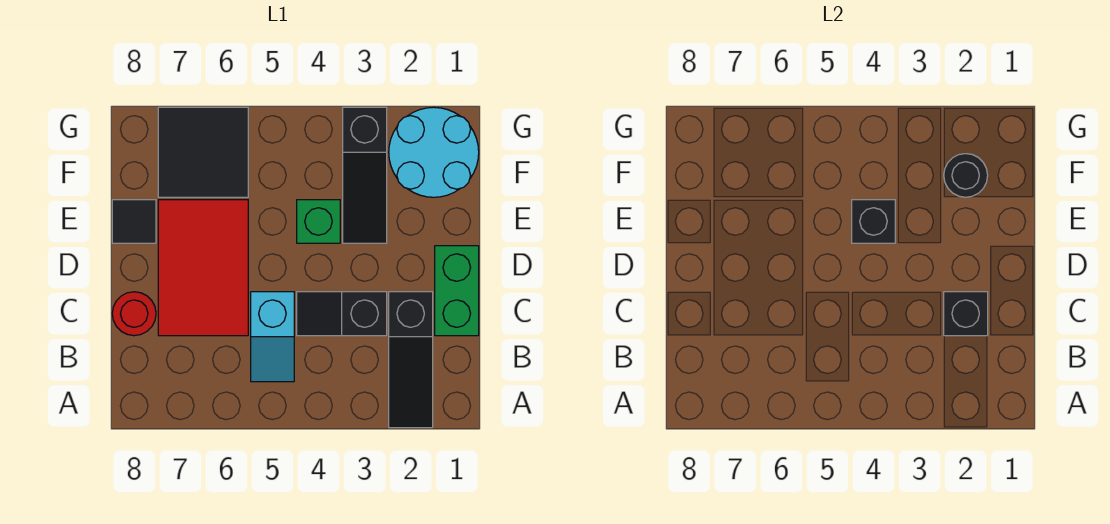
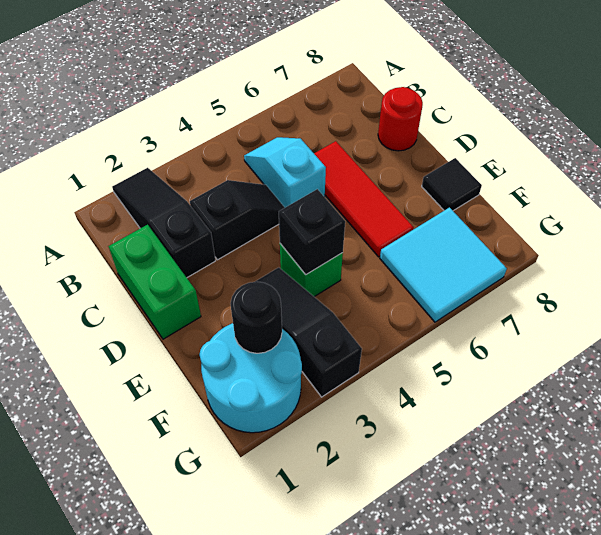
black 1x1 brick [944,292,988,336] -> none
red 2x3 tile [158,200,248,336] -> red 1x3 tile [314,141,413,257]
black 2x2 tile [158,107,248,197] -> cyan 2x2 tile [380,207,507,322]

